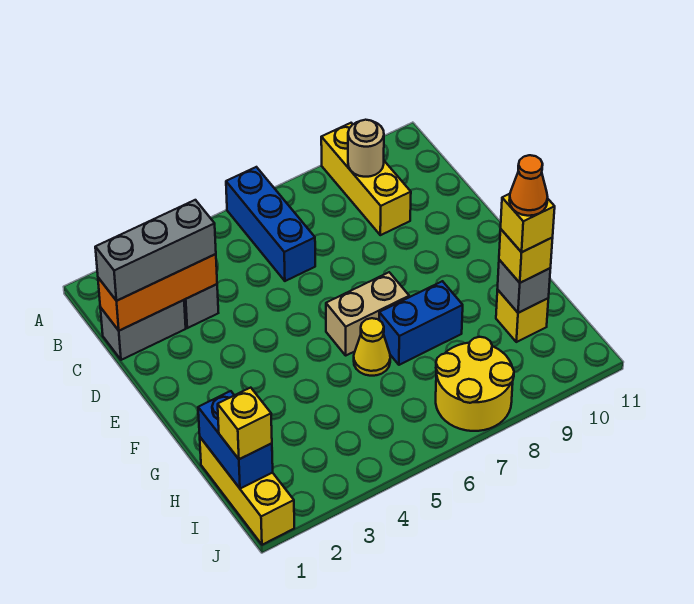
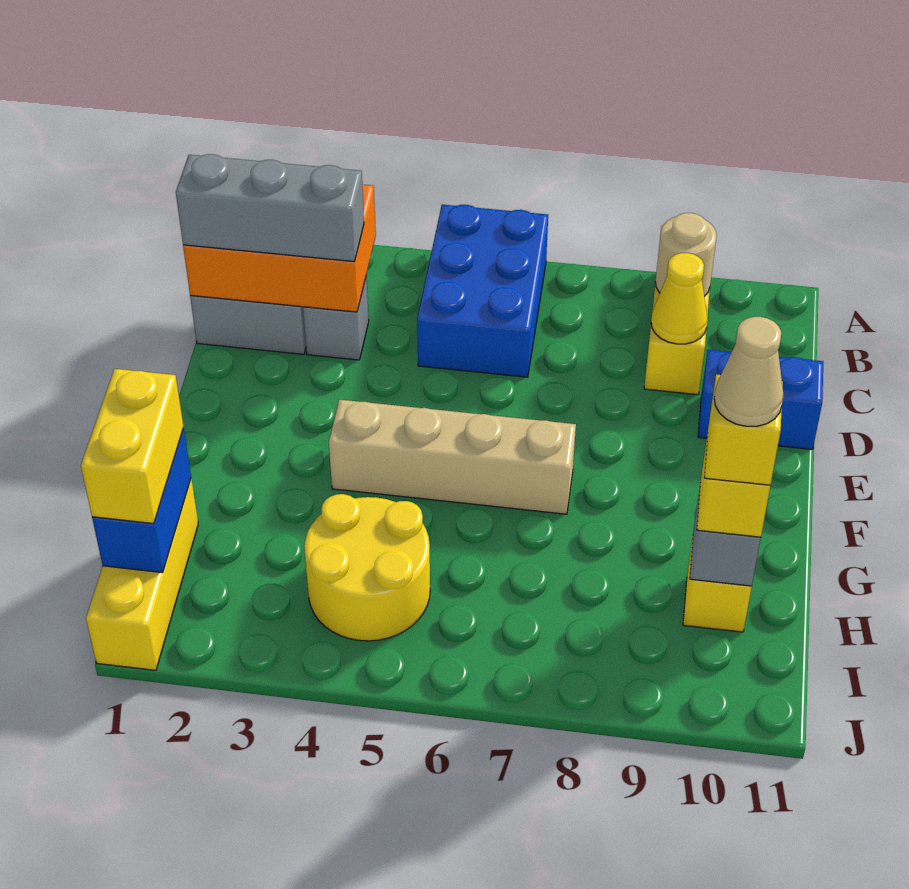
blue 1x3 brick [226,167,315,281] -> blue 2x3 brick [417,205,548,377]
orange 1x3 brick [98,254,217,331] -> orange 2x3 brick [183,184,376,312]
tan 1x2 brick [326,272,409,355] -> tan 1x4 brick [329,400,576,514]
yellow 1x1 cone [354,318,390,376] -> yellow 1x1 cone moved to [651,253,708,344]
blue 1x2 brick [379,281,463,365] -> blue 1x2 brick moved to [698,350,823,449]
orange 1x1 cone [509,155,548,216] -> tan 1x1 cone [714,317,784,426]
yellow 1x1 brick [218,388,272,459] -> yellow 1x2 brick [81,369,183,524]
yellow 2x2 round brick [436,337,514,431] -> yellow 2x2 round brick moved to [304,494,430,641]

